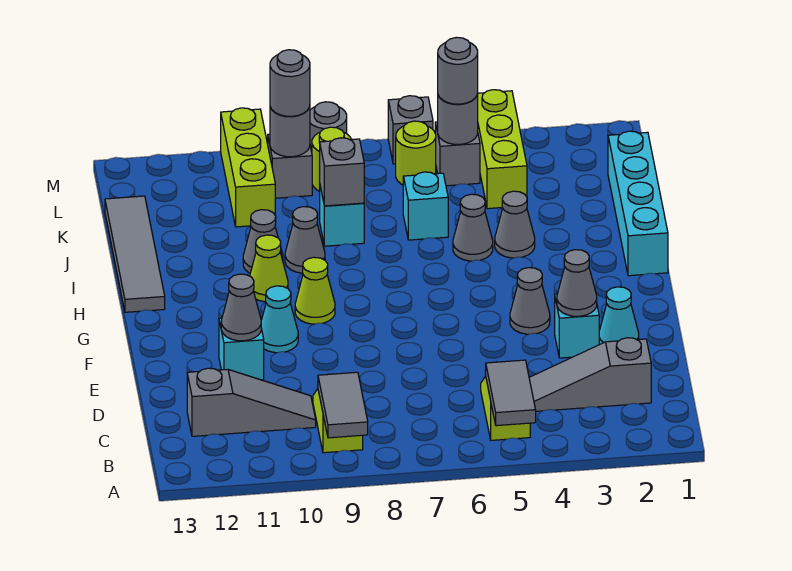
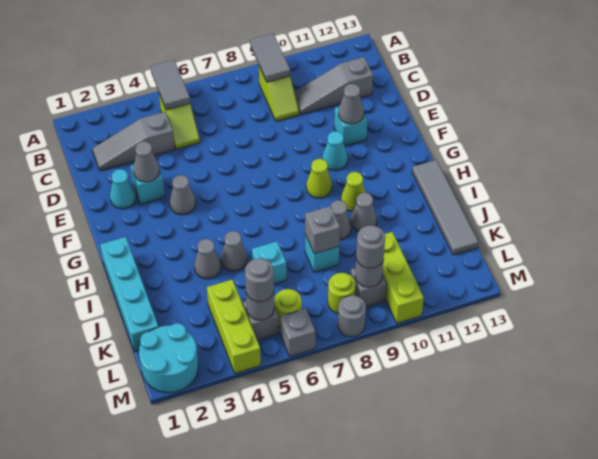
grey 1x3 slope [529,338,651,411] -> grey 1x3 slope turned to [92,112,175,171]
none -> cyan 2x2 round brick [139,323,198,393]

